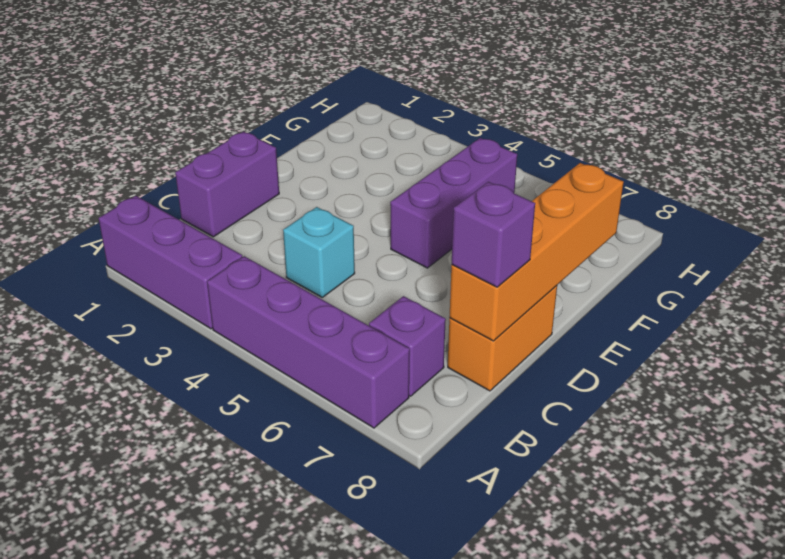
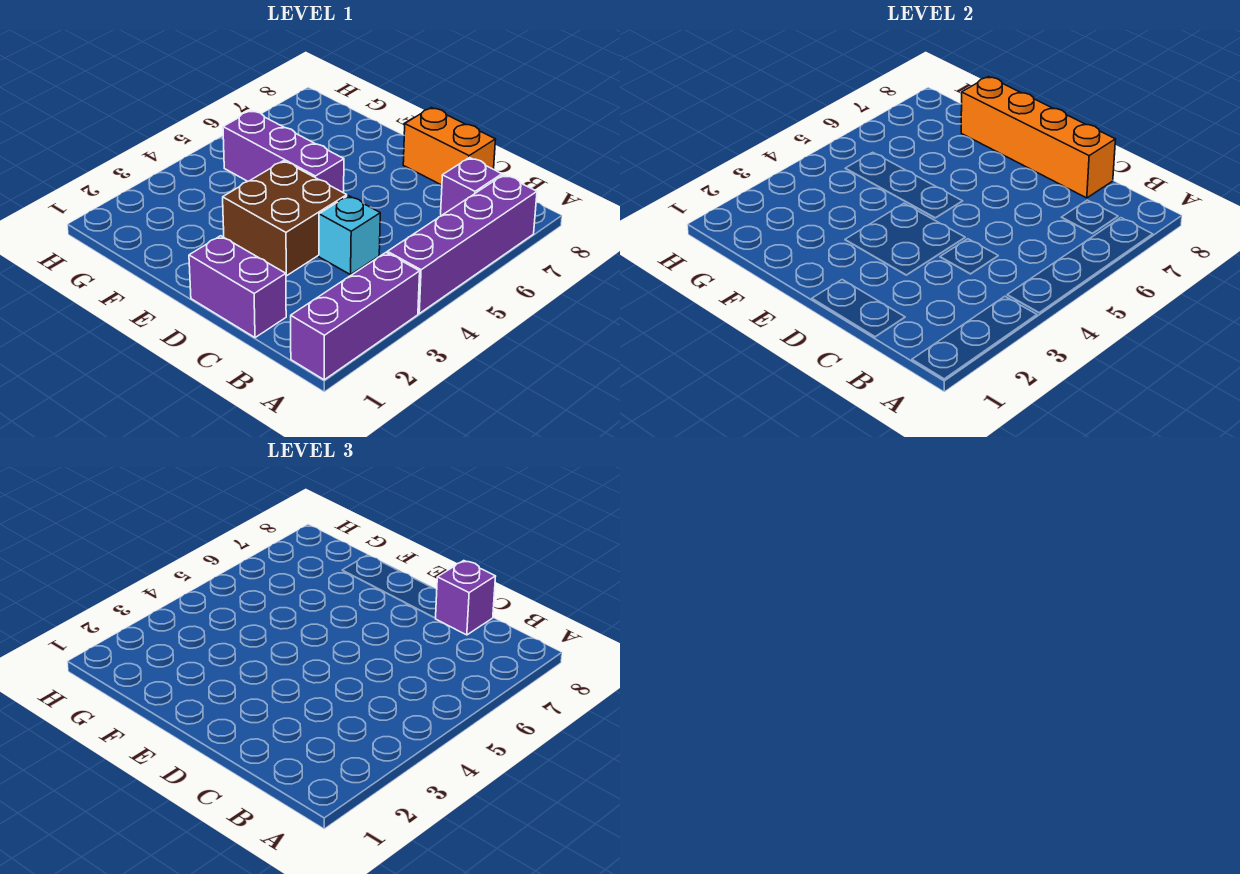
none -> brown 2x2 brick [223,161,347,276]

